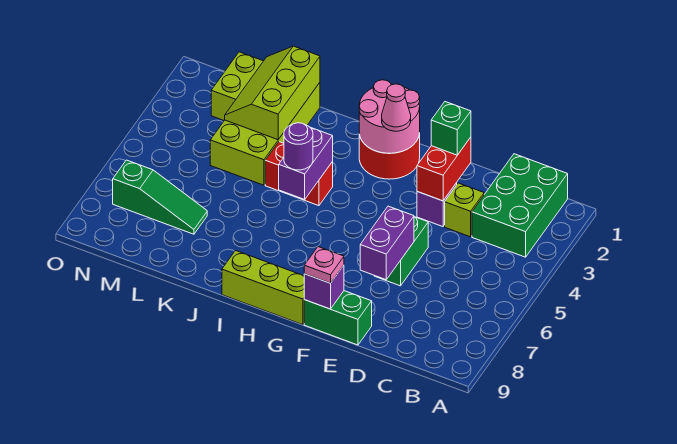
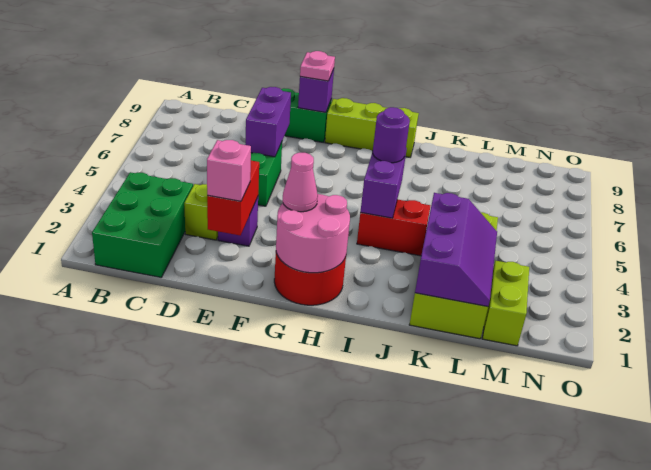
green 1x1 brick [431,102,471,155] -> pink 1x1 brick [207,140,251,201]
lime 2x3 slope [225,46,320,140] -> purple 2x3 slope [415,193,497,307]
green 1x3 slope [113,160,207,234] -> none

